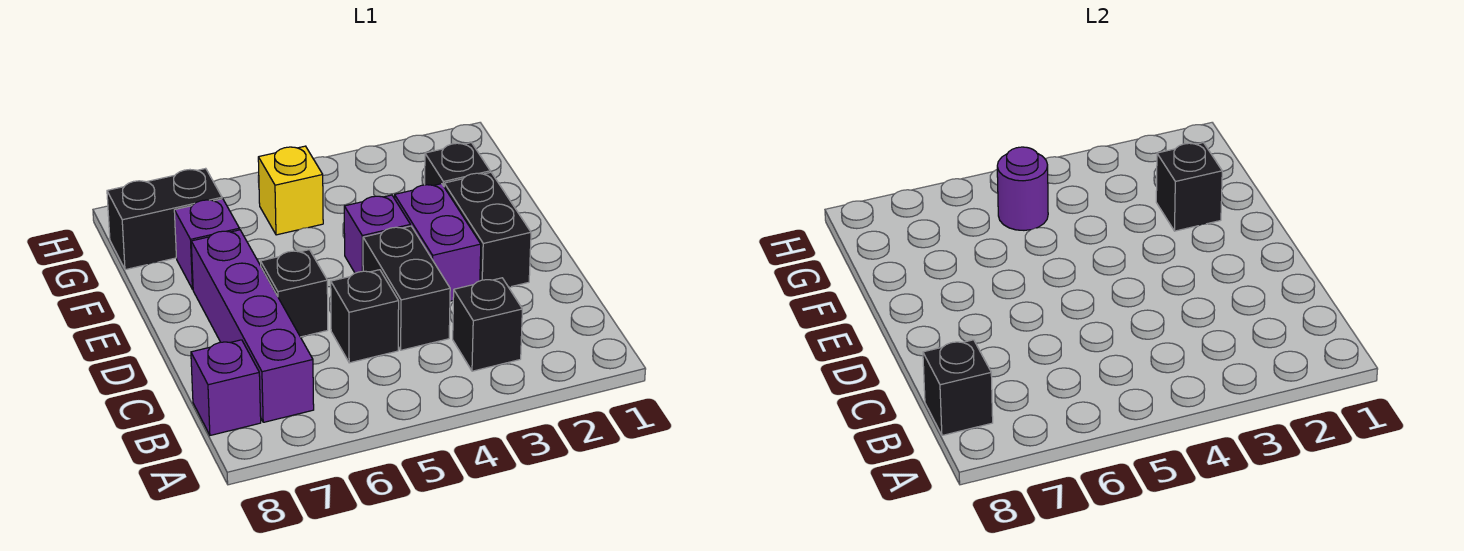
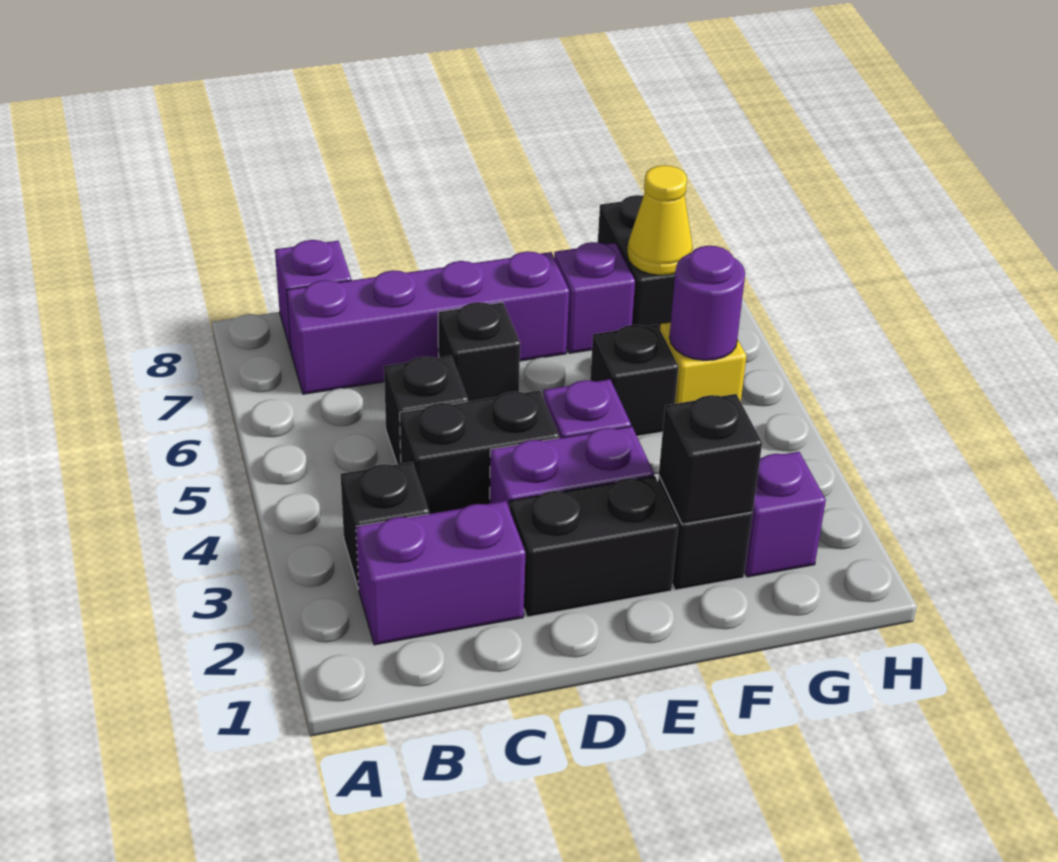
none -> purple 1x2 brick [356,501,526,645]
black 1x1 brick [923,340,993,435] -> black 1x1 brick moved to [590,325,678,436]
none -> purple 1x1 brick [745,452,826,577]
none -> yellow 1x1 cone [627,165,693,275]

